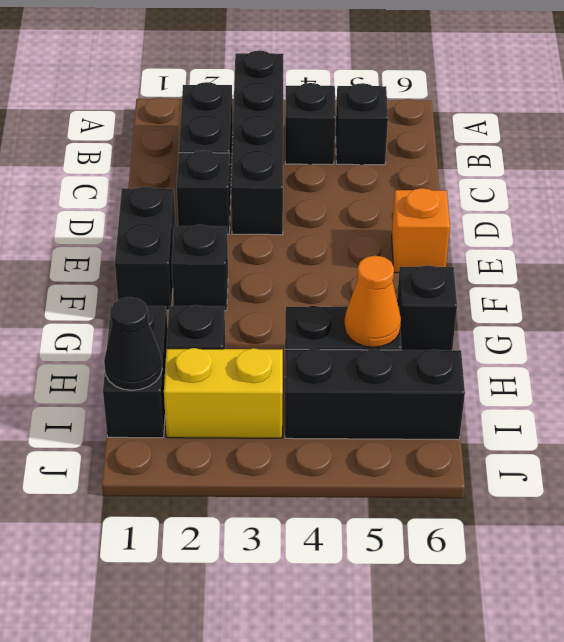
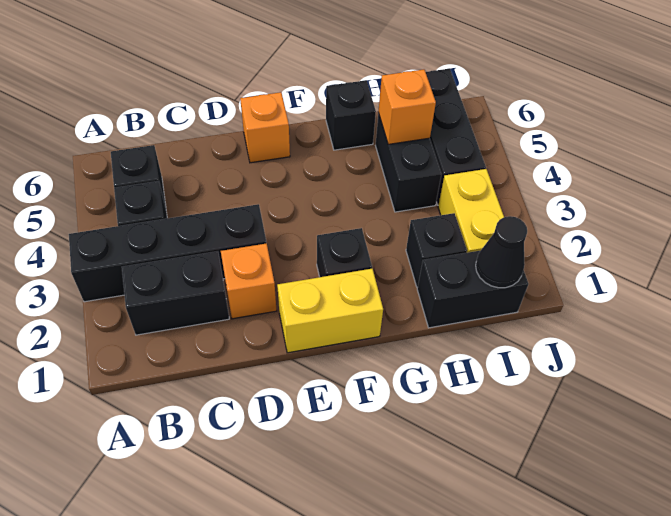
black 1x1 brick [177,150,230,234] -> orange 1x1 brick [221,243,277,319]
black 1x2 brick [115,186,176,310] -> yellow 1x2 brick [277,269,383,353]
orange 1x1 cone [344,255,401,347] -> orange 1x1 brick [378,69,436,144]

